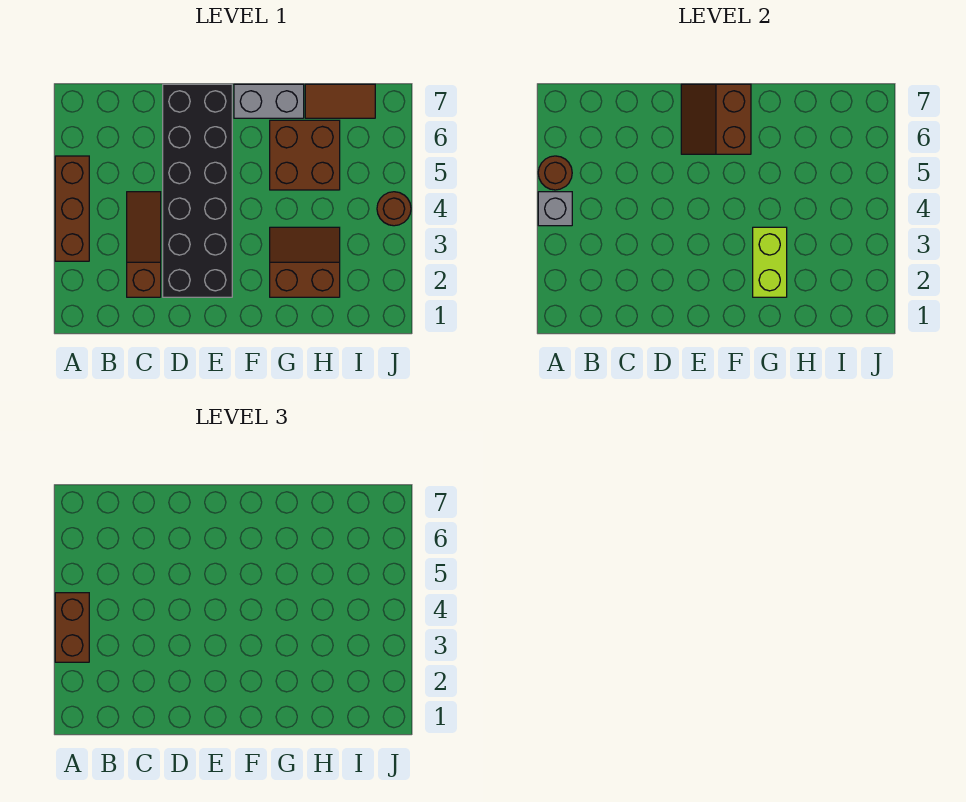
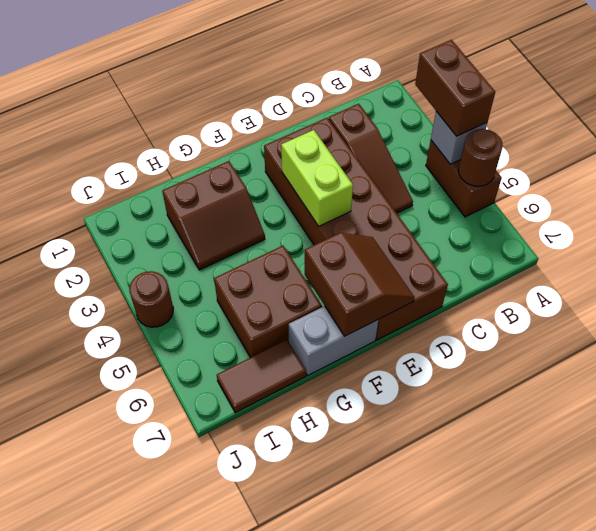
brown 1x3 brick [55,156,89,261] -> brown 1x2 brick [426,140,502,217]
black 2x6 brick [163,84,232,297] -> brown 2x6 brick [264,118,448,340]
lime 1x2 brick [753,227,787,297] -> lime 1x2 brick moved to [281,130,353,226]

